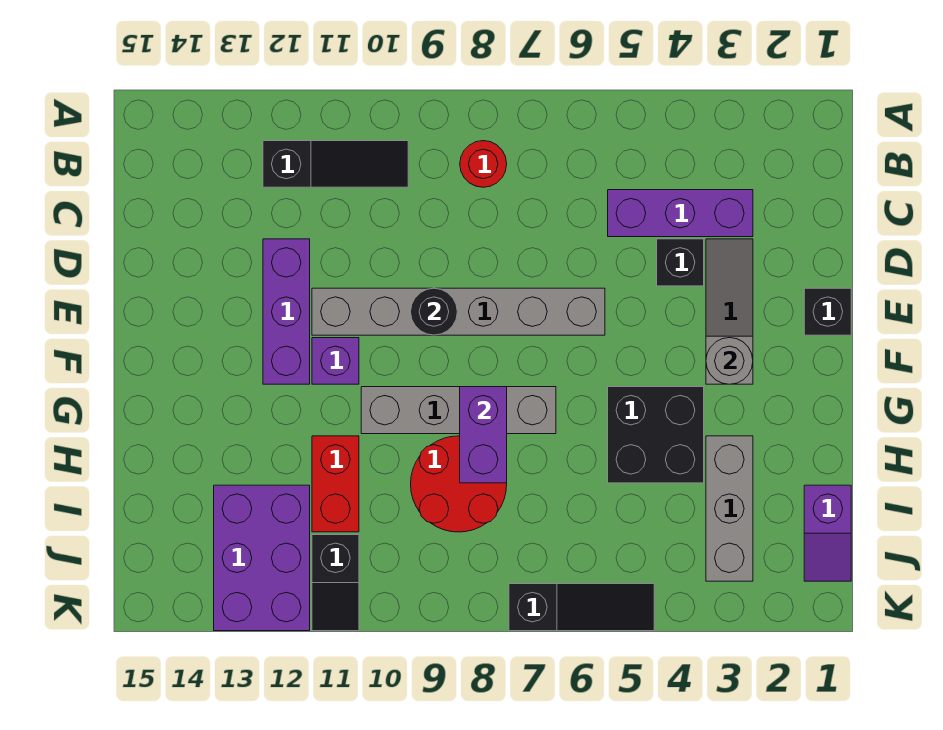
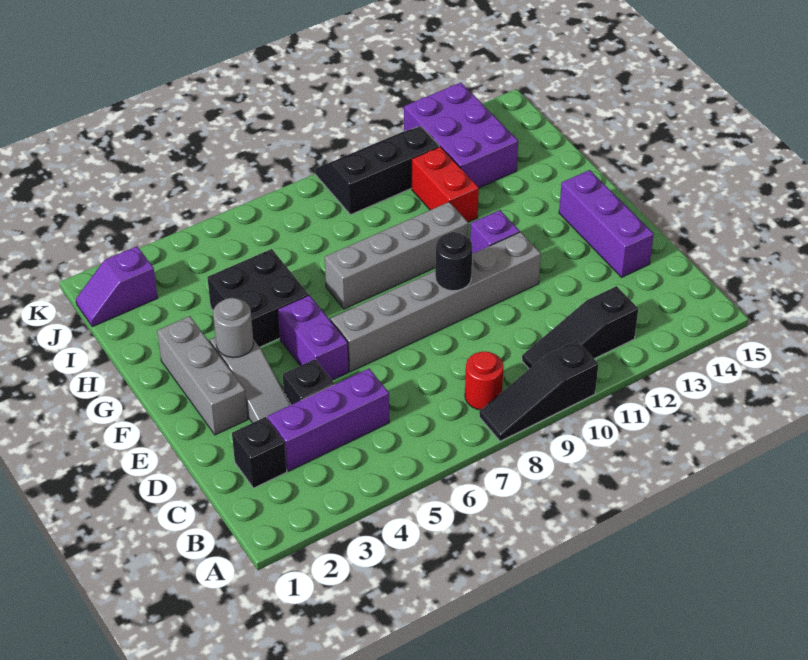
purple 1x3 brick [263,239,310,384] -> purple 1x3 brick moved to [559,170,654,277]
black 1x1 brick [804,288,851,335] -> black 1x1 brick moved to [232,417,287,488]
purple 1x2 brick [460,387,507,483] -> purple 1x2 brick moved to [278,295,349,380]
grey 1x3 brick [706,436,753,581] -> grey 1x3 brick moved to [157,316,248,435]
red 2x2 round brick [411,436,507,532] -> none
purple 1x2 slope [804,485,851,581] -> purple 1x2 slope turned to [76,246,158,327]
black 1x2 slope [312,535,359,631] -> black 2x3 slope [315,126,439,215]
black 1x3 slope [509,584,654,631] -> black 1x3 slope moved to [479,340,598,441]

